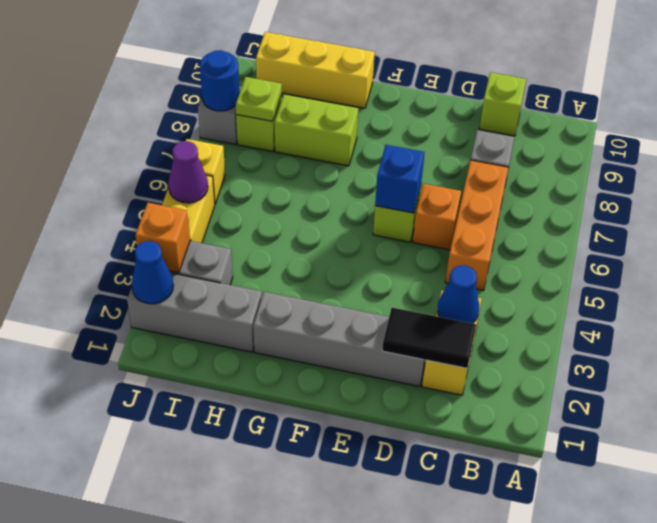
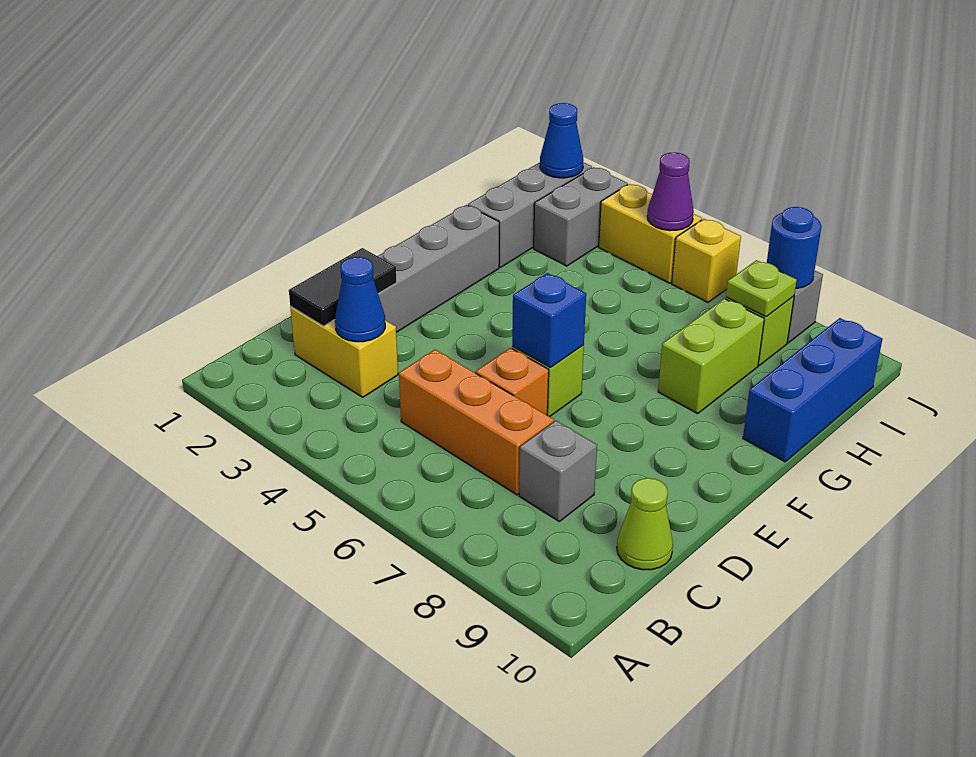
lime 1x1 brick [479,72,526,136] -> lime 1x1 cone [617,478,673,570]
yellow 1x3 brick [256,32,375,108] -> blue 1x3 brick [743,318,882,462]
orange 1x1 brick [135,203,190,273] -> none

